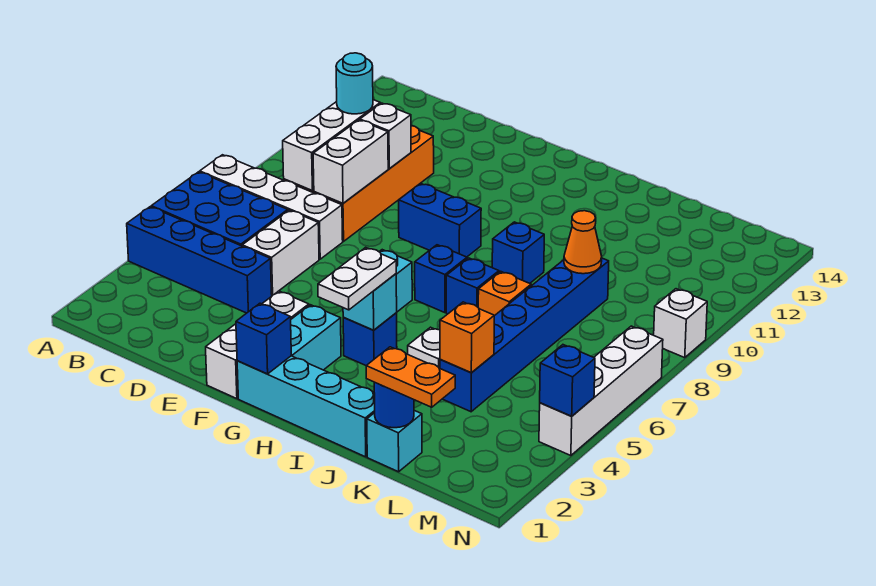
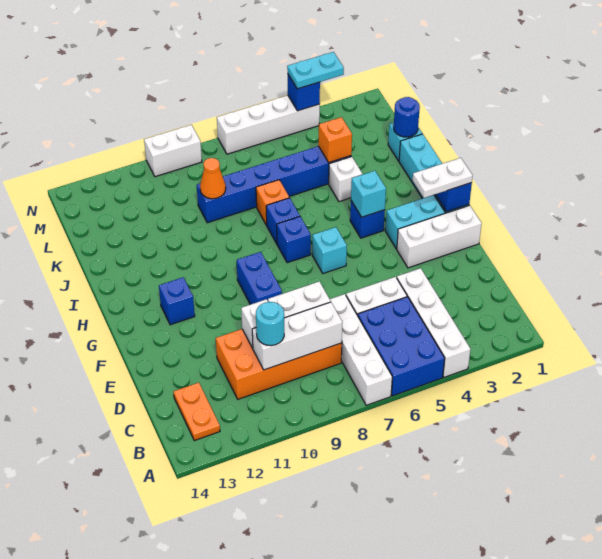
blue 1x4 brick [127,207,272,313] -> white 1x4 brick [397,268,470,377]
white 1x2 plate [318,247,396,310] -> white 1x2 plate moved to [413,158,473,198]
blue 1x1 brick [492,222,544,283] -> blue 1x1 brick moved to [159,277,195,325]
orange 1x2 plate [366,347,455,407] -> orange 1x2 plate moved to [173,383,220,441]
none -> cyan 1x2 plate [287,52,344,89]
white 1x1 brick [654,289,707,358] -> white 1x2 brick [144,125,202,177]

